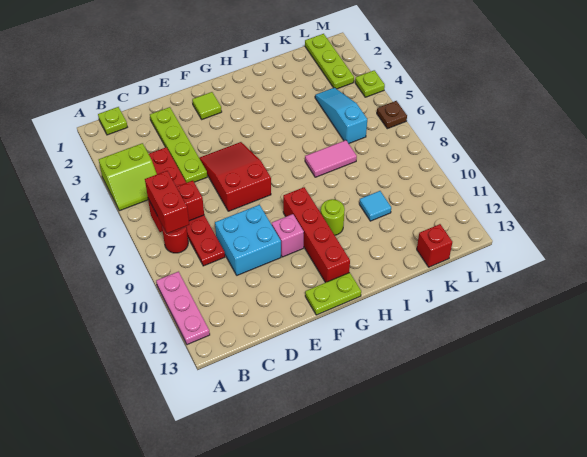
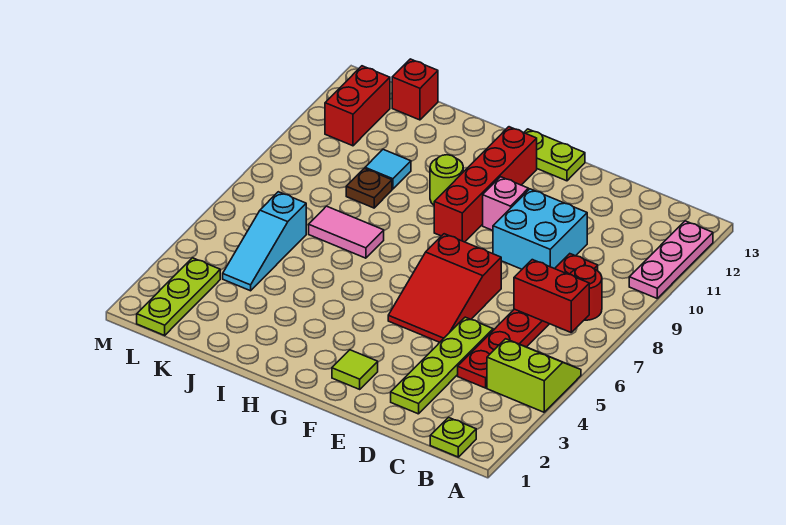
red 1x2 brick [145,171,189,233] -> red 1x2 brick moved to [325,66,390,146]
lime 1x1 plate [355,70,385,97] -> none
brown 1x1 plate [377,101,407,129] -> brown 1x1 plate moved to [346,168,392,208]

